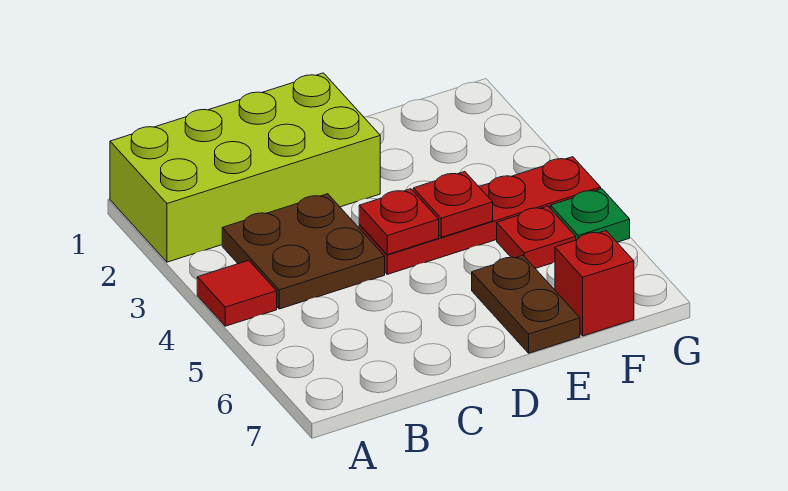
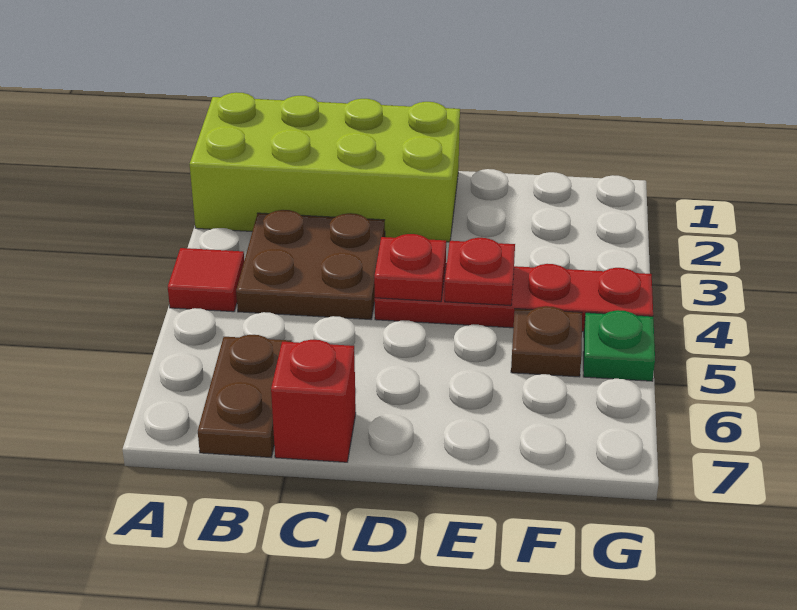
brown 1x2 plate [472,255,580,353] -> brown 1x2 plate moved to [198,335,292,457]
red 1x1 plate [497,206,576,268] -> brown 1x1 plate [511,306,582,377]
red 1x1 brick [555,231,634,336] -> red 1x1 brick moved to [271,340,356,462]

